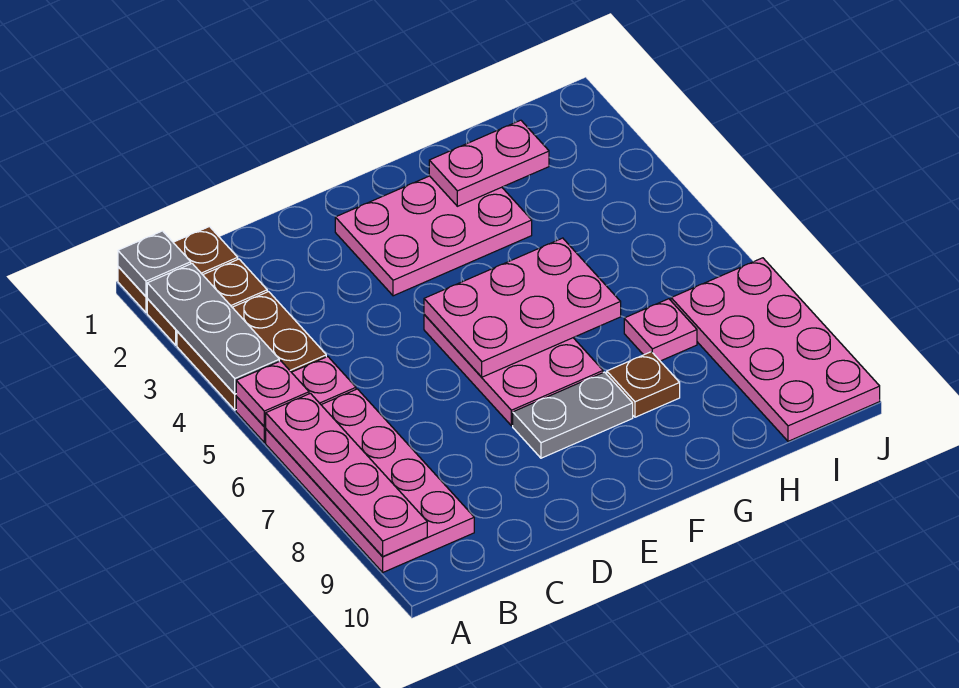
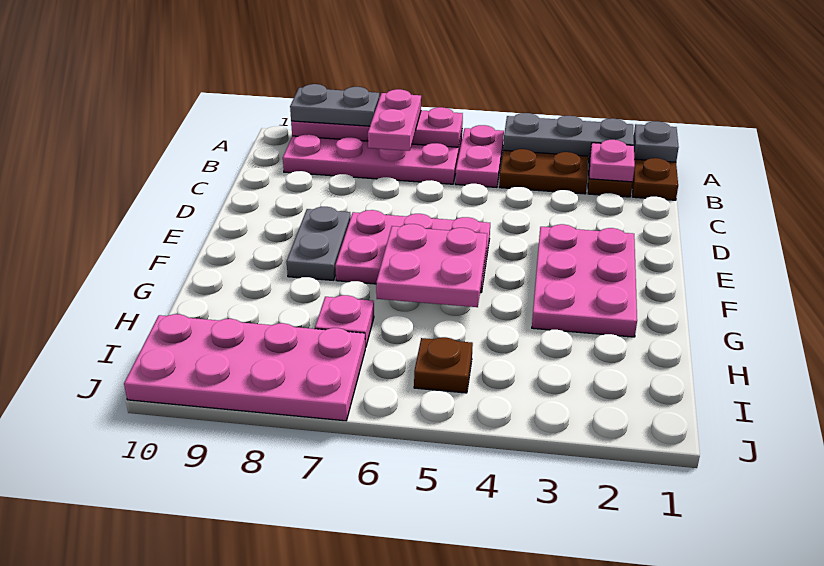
pink 1x1 plate [236,361,309,427] -> pink 1x1 plate moved to [590,140,635,182]
none -> grey 1x2 plate [290,84,380,126]
pink 2x3 plate [424,238,621,377] -> pink 2x2 plate [376,224,487,307]
pink 1x2 plate [429,120,549,206] -> pink 1x2 plate moved to [368,89,421,151]
brown 1x1 plate [607,352,680,417] -> brown 1x1 plate moved to [414,337,473,393]

